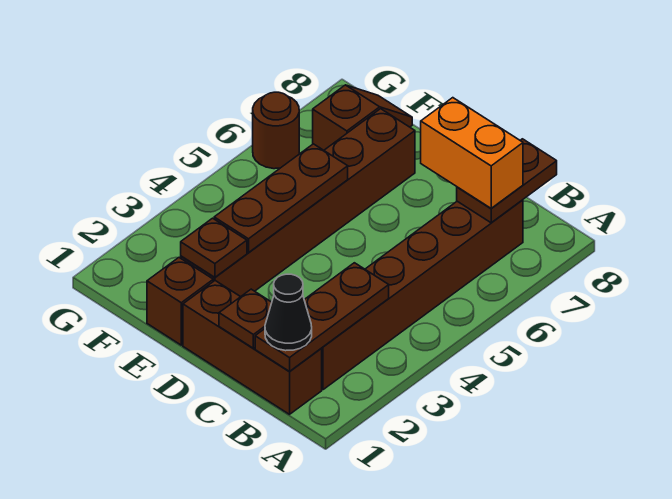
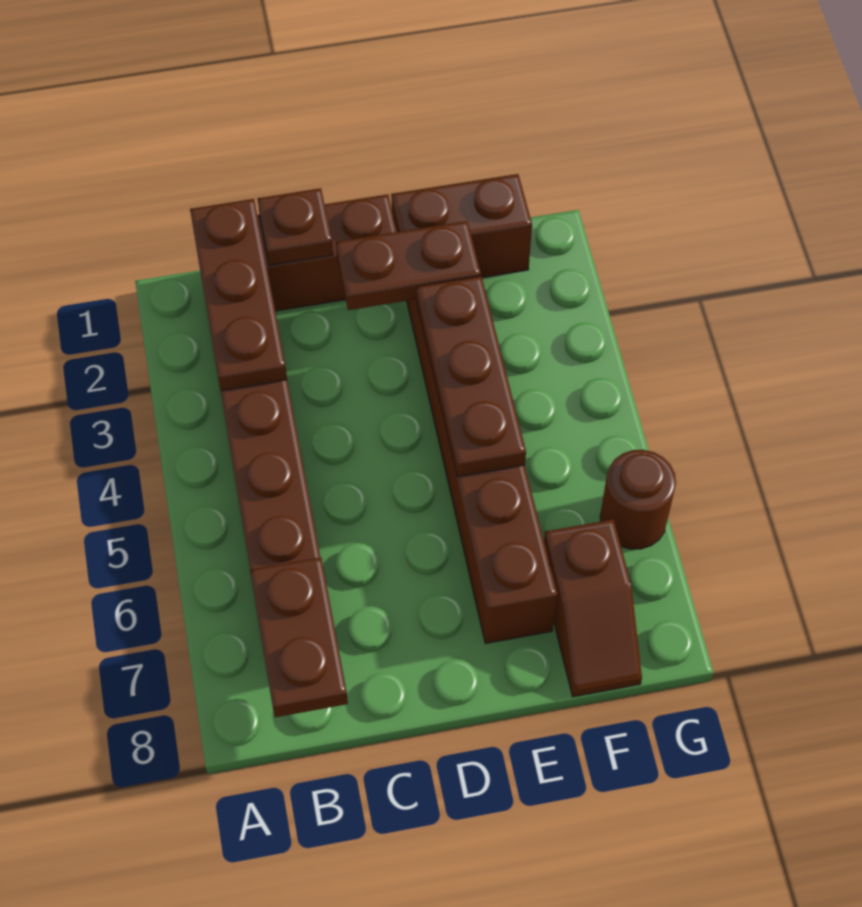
black 1x1 cone [265,274,312,351] -> none
orange 1x2 brick [421,98,523,208] -> none
brown 1x1 brick [147,258,213,345] -> brown 1x2 brick [391,174,532,278]
brown 1x1 plate [181,218,247,277] -> brown 1x2 plate [336,221,481,310]

